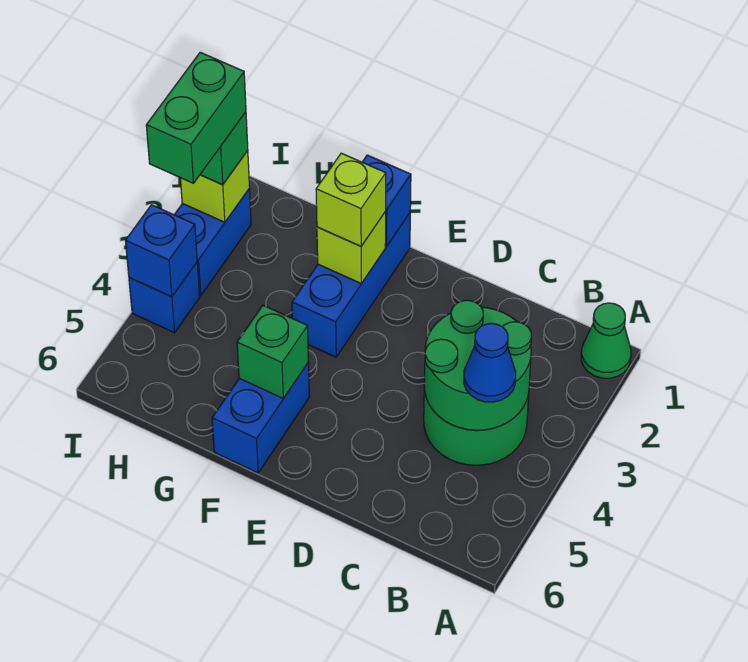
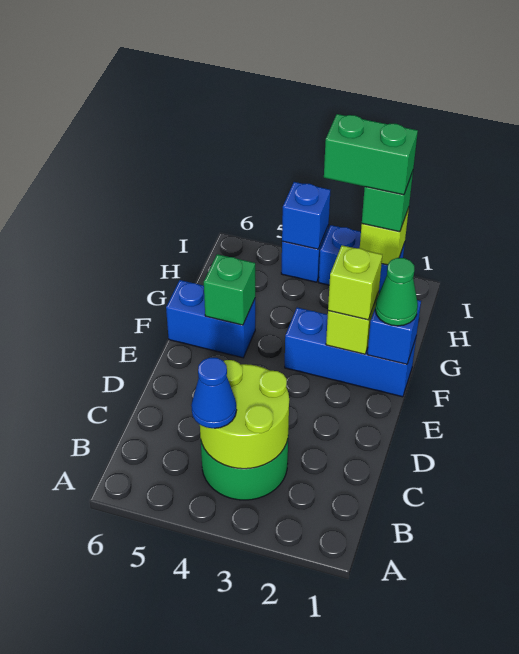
green 1x1 cone [581,303,631,378] -> green 1x1 cone moved to [375,258,418,326]
green 2x2 round brick [424,300,531,430] -> lime 2x2 round brick [200,360,289,469]

